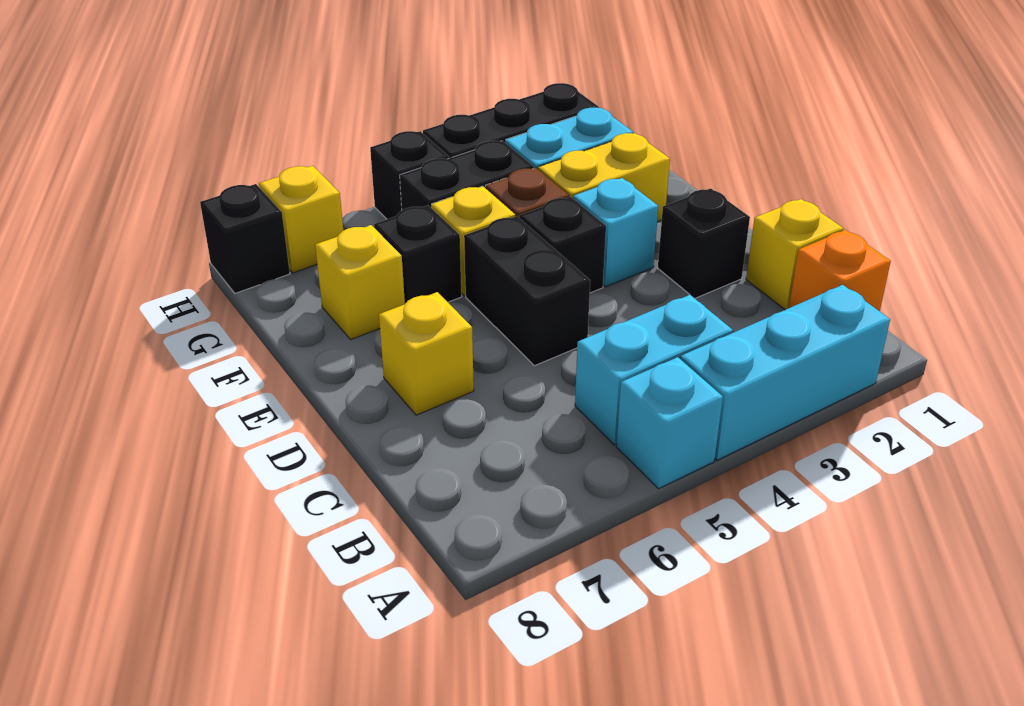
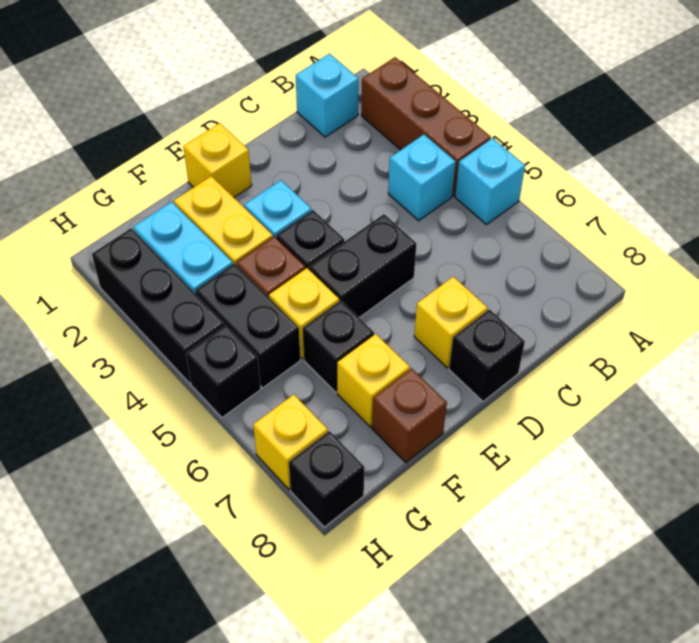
cyan 1x3 brick [680,285,890,460] -> brown 1x3 brick [361,57,491,196]
orange 1x1 brick [789,230,891,311] -> cyan 1x1 brick [296,54,359,137]
cyan 1x2 brick [575,295,733,445] -> cyan 1x1 brick [388,135,456,221]
yellow 1x1 brick [746,199,843,310] -> yellow 1x1 brick moved to [183,123,252,197]
black 1x1 brick [658,188,750,298] -> black 1x1 brick moved to [449,309,525,401]
none -> brown 1x1 brick [372,368,447,463]

